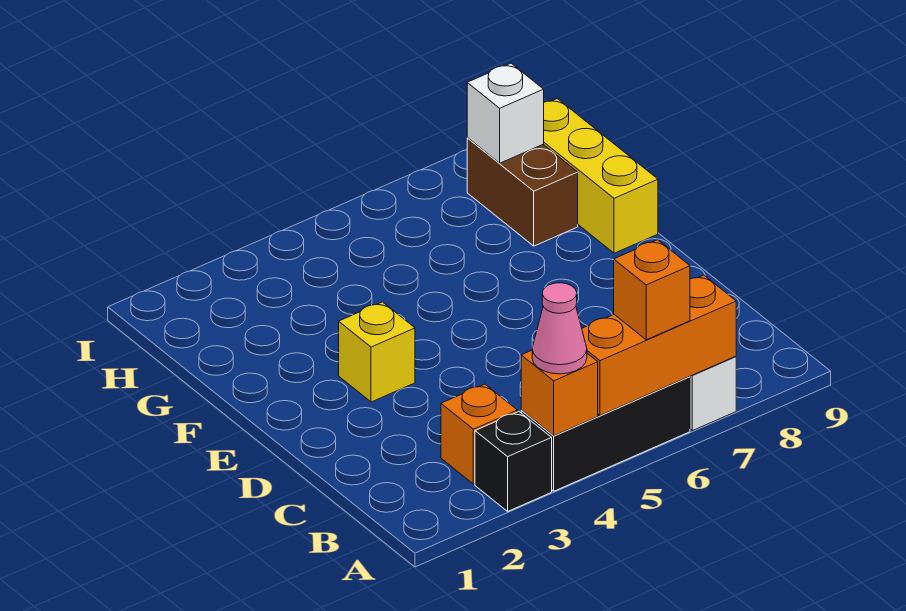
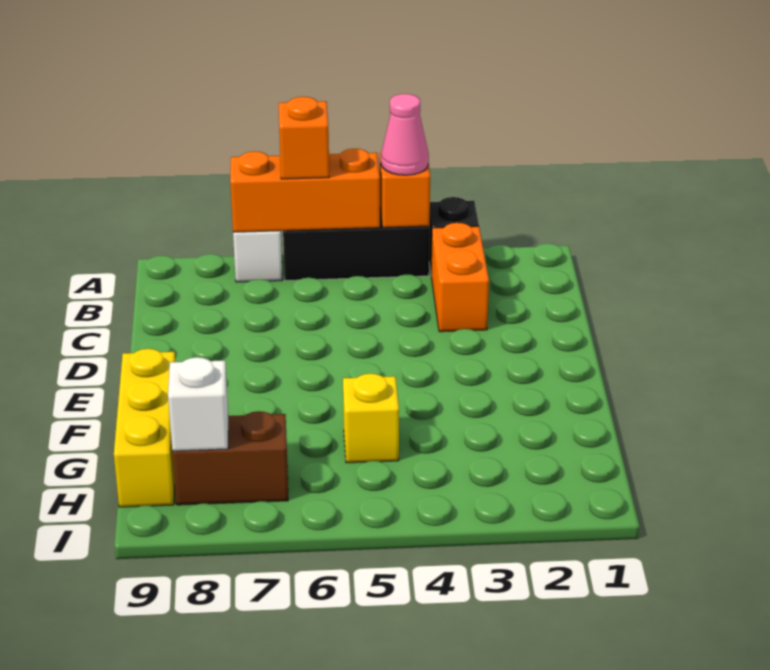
orange 1x1 brick [441,384,517,484] -> orange 1x2 brick [431,223,489,332]
yellow 1x1 brick [339,302,415,402] -> yellow 1x1 brick moved to [343,374,399,463]
brown 1x2 brick [467,138,578,246] -> brown 1x2 brick turned to [172,411,288,505]

